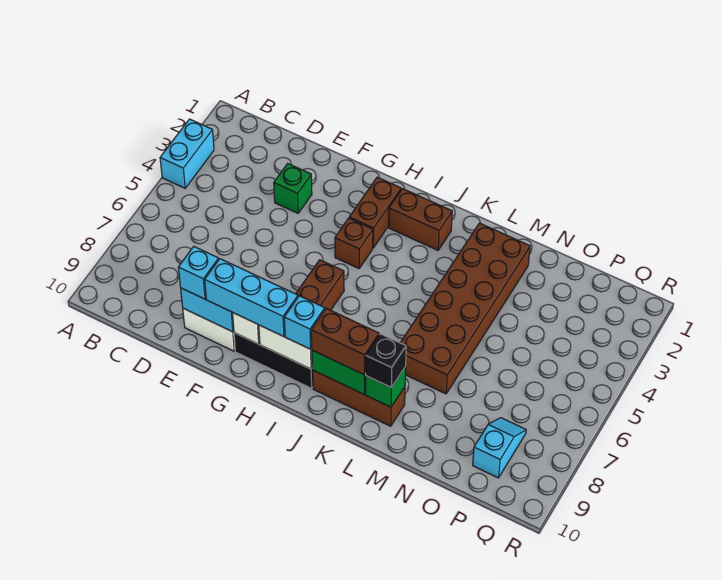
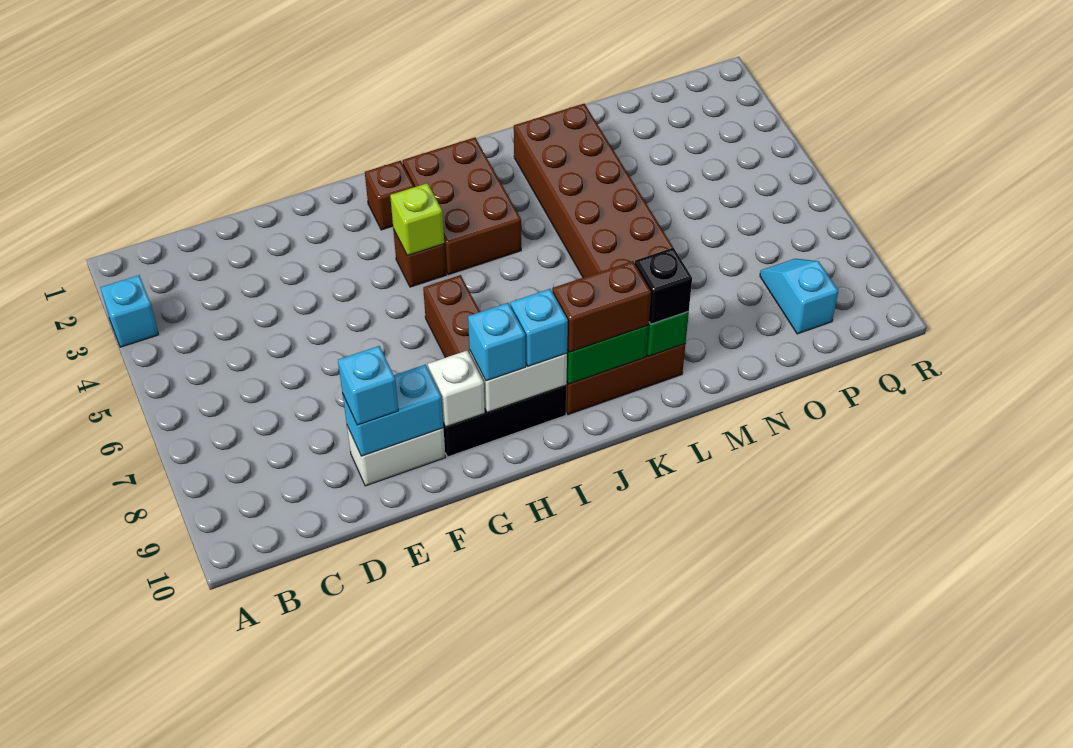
cyan 1x2 brick [160,119,214,188] -> cyan 1x1 brick [101,275,159,347]
green 1x1 brick [274,164,312,213] -> none
cyan 1x3 brick [205,259,298,337] -> cyan 1x1 brick [468,303,526,381]
brown 1x2 brick [349,177,401,248] -> brown 1x1 brick [365,161,414,230]
none -> lime 1x1 brick [390,183,444,256]
brown 1x2 brick [389,189,452,250] -> brown 2x3 brick [403,138,521,275]

